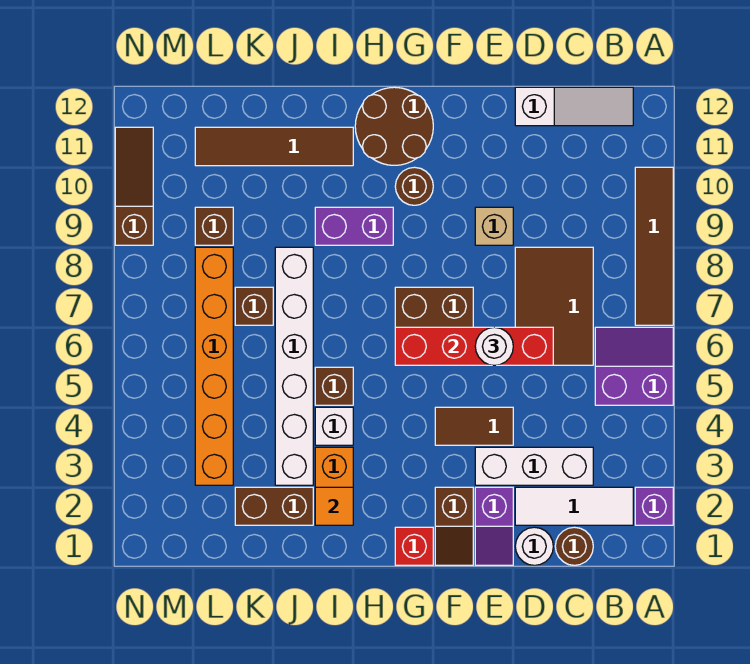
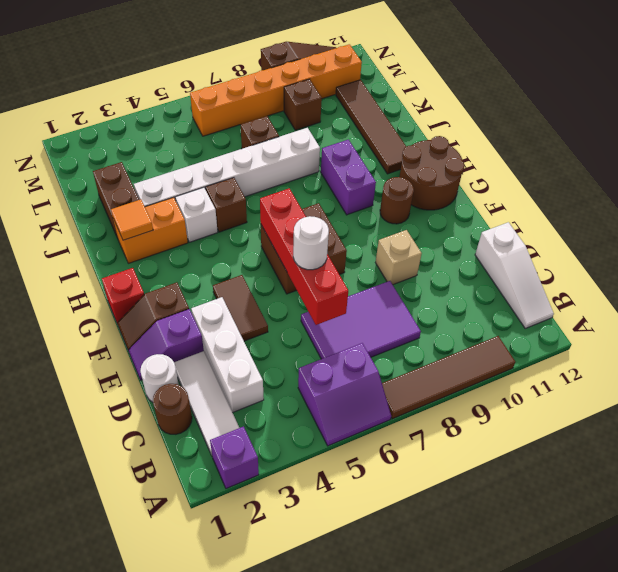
purple 2x2 slope [595,327,673,405] -> purple 2x2 slope turned to [298,343,391,446]
brown 2x3 tile [515,247,593,365] -> purple 2x3 tile [301,281,421,359]
orange 1x6 brick [195,247,233,485] -> orange 1x6 brick moved to [190,44,362,136]

